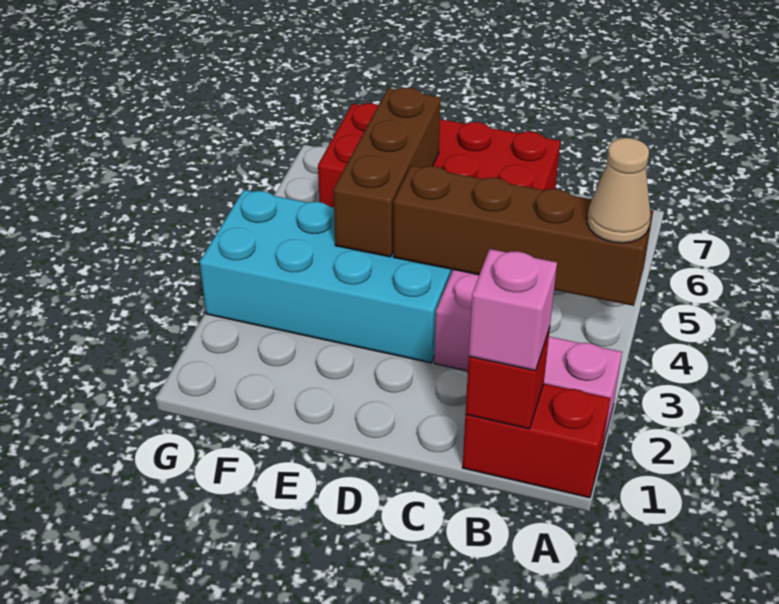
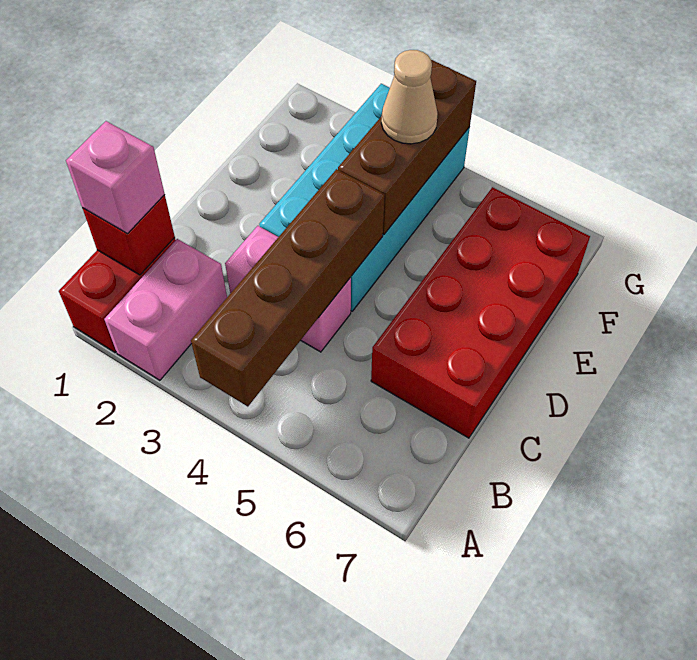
tan 1x1 cone [587,138,650,243] -> tan 1x1 cone moved to [381,50,438,144]
brown 1x3 brick [333,88,441,257] -> brown 1x3 brick turned to [338,60,476,234]

